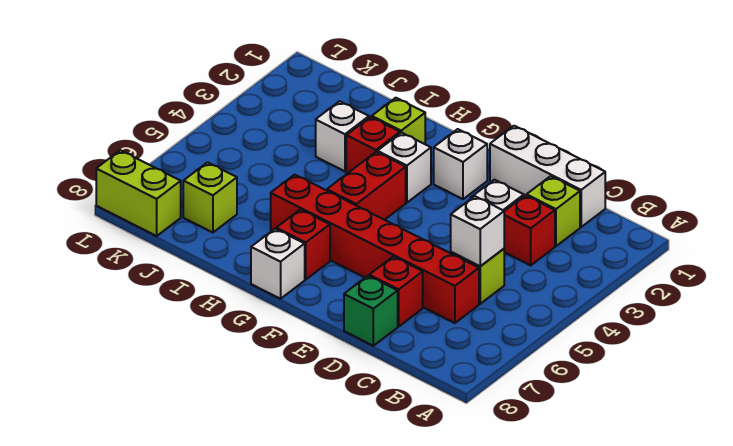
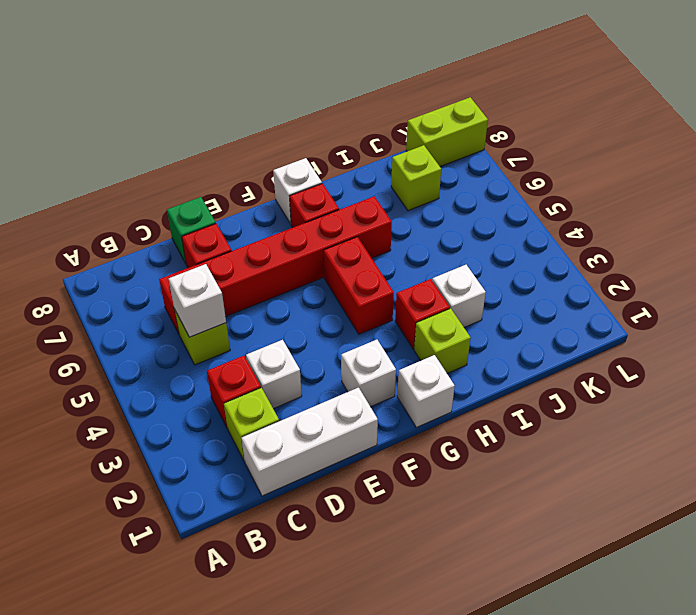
white 1x1 brick [377,132,431,203] -> white 1x1 brick moved to [397,355,455,428]

